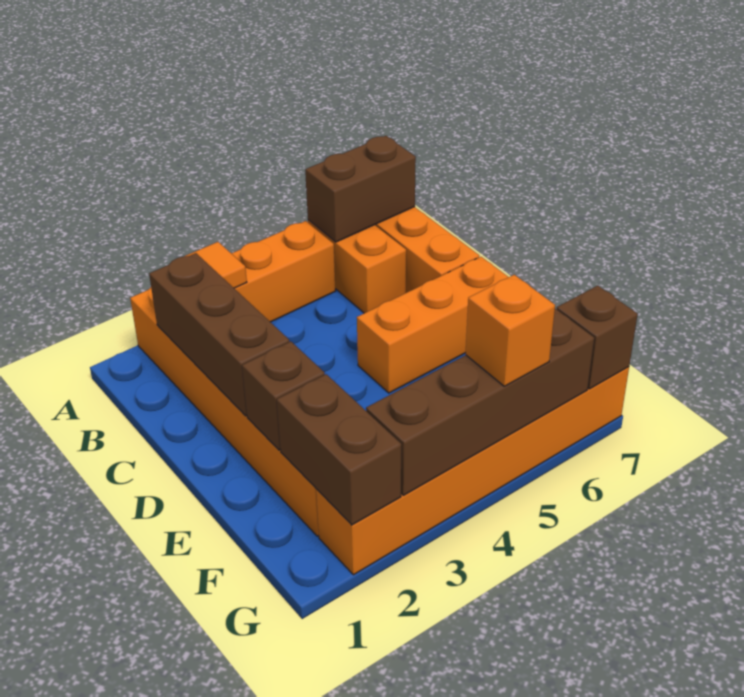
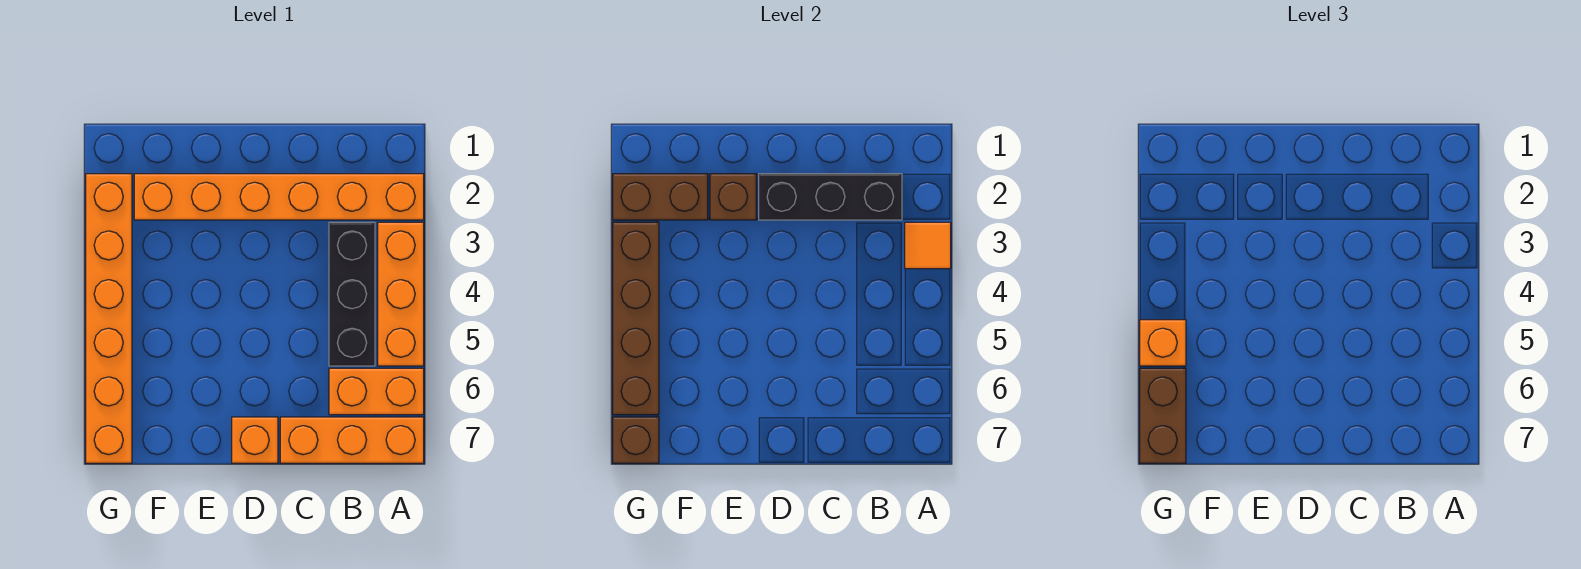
brown 1x2 brick [305,136,416,242] -> brown 1x2 brick moved to [1140,368,1186,463]
brown 1x3 brick [149,253,289,416] -> black 1x3 brick [759,174,902,220]
none -> black 1x3 brick [329,222,375,366]
orange 1x3 brick [357,257,508,393] -> orange 1x1 brick [232,417,278,463]

